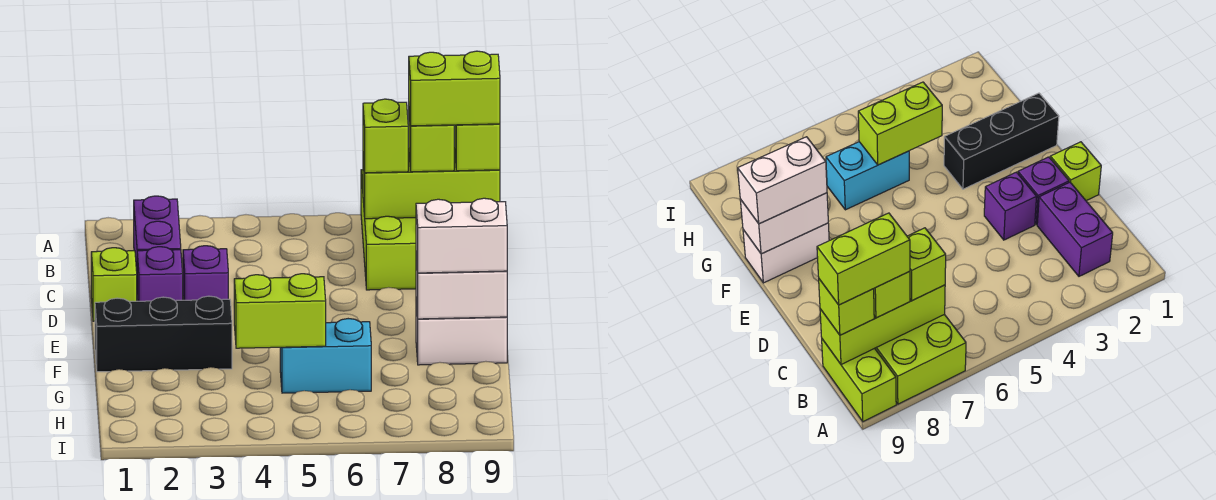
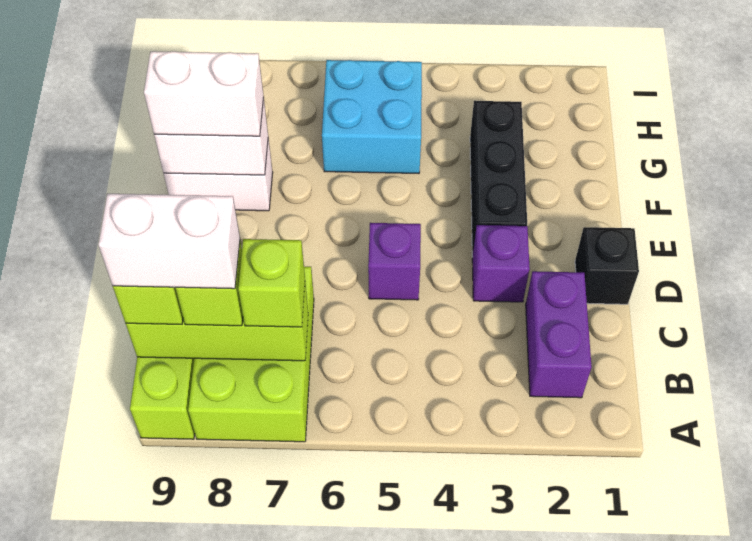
lime 1x2 brick [409,51,500,126] -> white 1x2 brick [98,194,240,289]
lime 1x1 brick [91,248,137,321] -> black 1x1 brick [575,227,639,304]
purple 1x1 brick [137,247,183,301] -> purple 1x1 brick moved to [368,223,421,300]
black 1x3 brick [95,296,232,372] -> black 1x3 brick turned to [470,101,527,257]
lime 1x2 brick [234,274,326,348] -> none
cyan 1x2 brick [280,319,371,393] -> cyan 2x2 brick [322,60,422,173]

